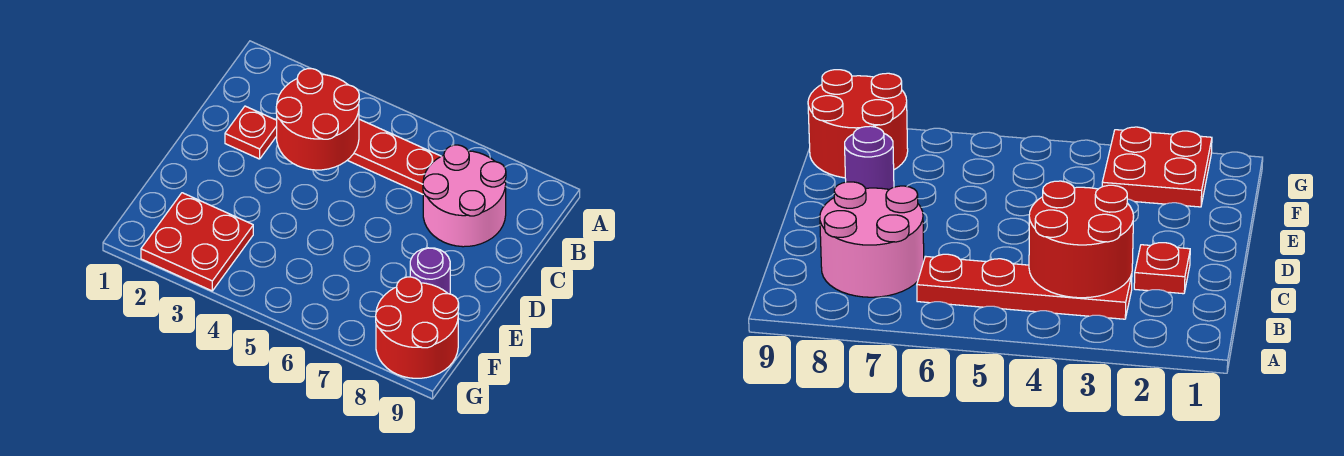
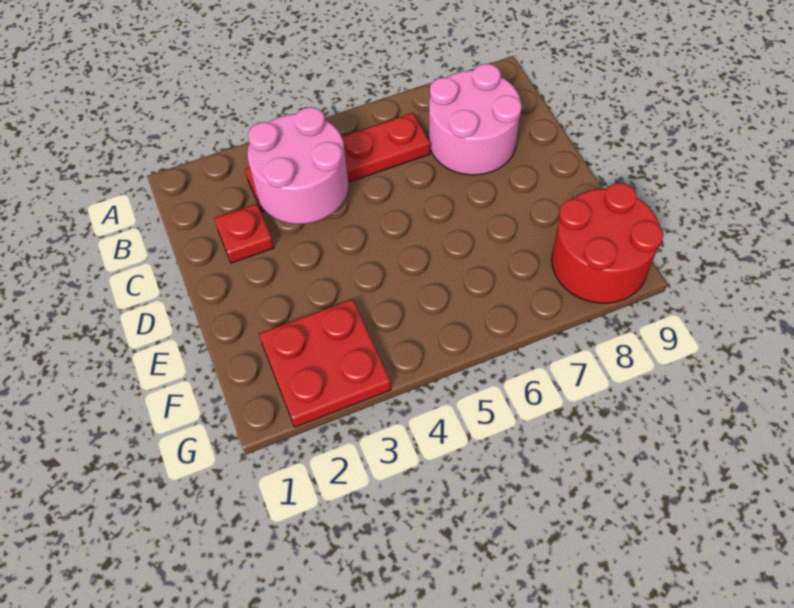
red 2x2 round brick [276,69,359,170] -> pink 2x2 round brick [247,107,348,224]
purple 1x1 round brick [410,248,450,294] -> none

